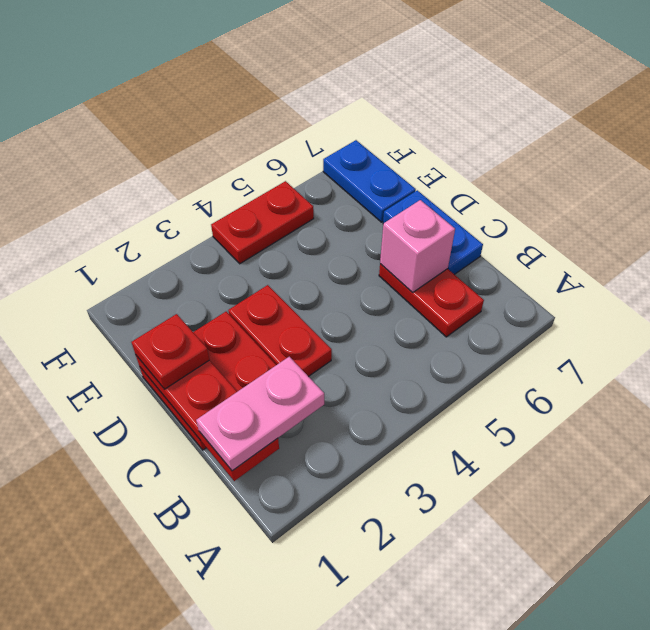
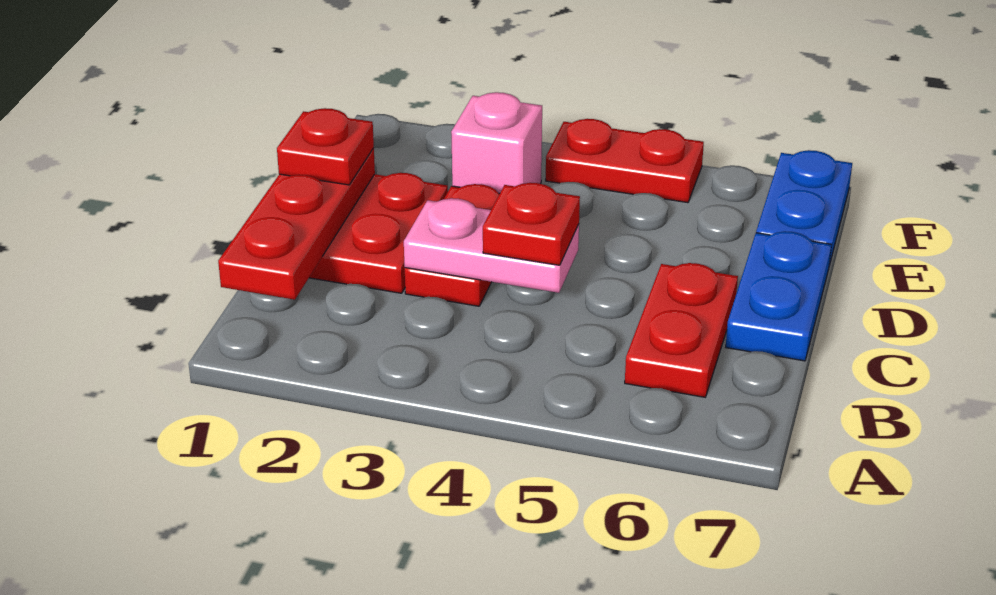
pink 1x2 plate [196,357,324,471] -> pink 1x2 plate moved to [404,198,579,293]
none -> red 1x1 plate [483,183,580,265]
pink 1x1 brick [380,200,455,293] -> pink 1x1 brick moved to [451,92,542,193]

